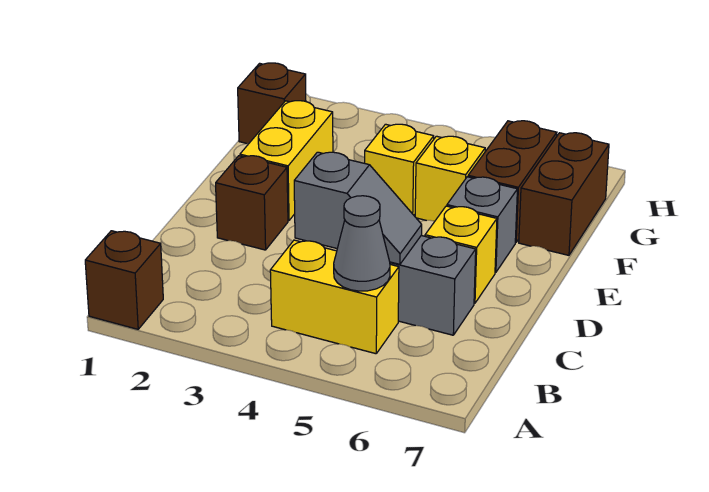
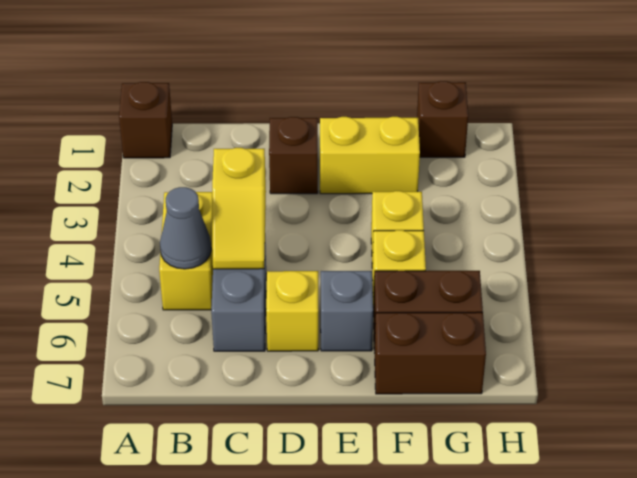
grey 1x2 slope [294,152,422,264] -> yellow 1x2 slope [212,148,266,269]

